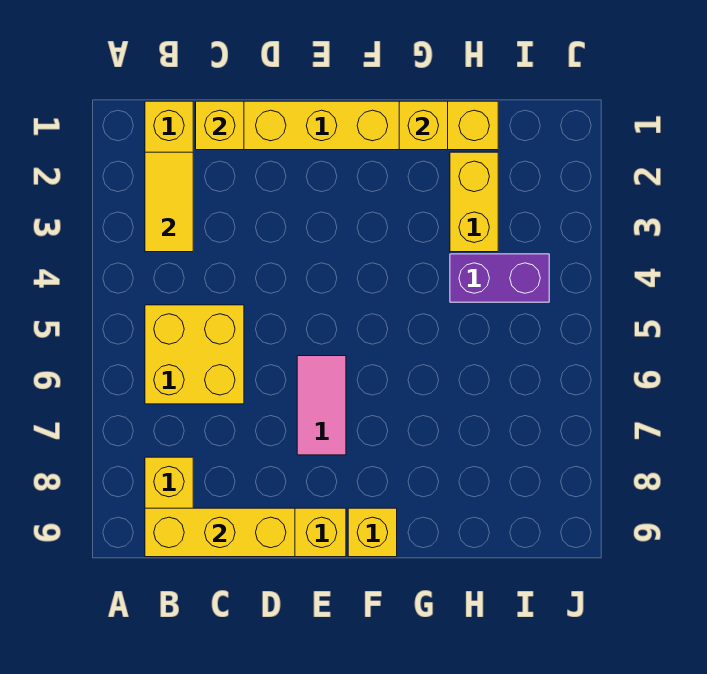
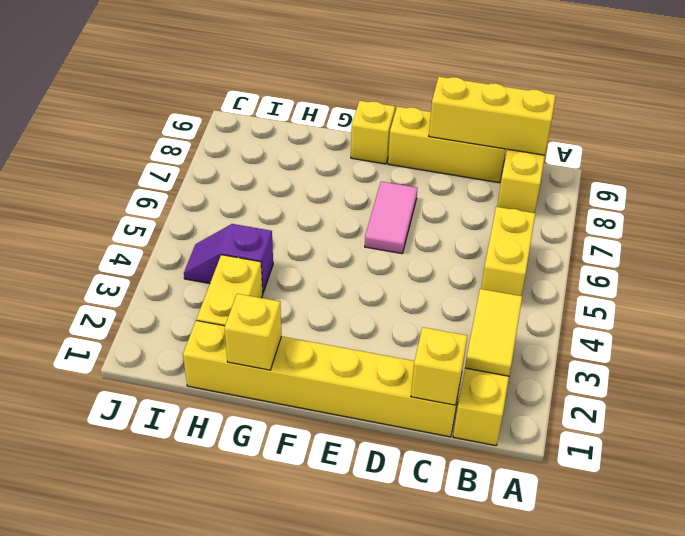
yellow 2x2 brick [145,305,244,404] -> yellow 1x2 brick [481,207,535,296]
purple 1x2 brick [450,254,549,302] -> purple 1x2 slope [184,224,273,292]

